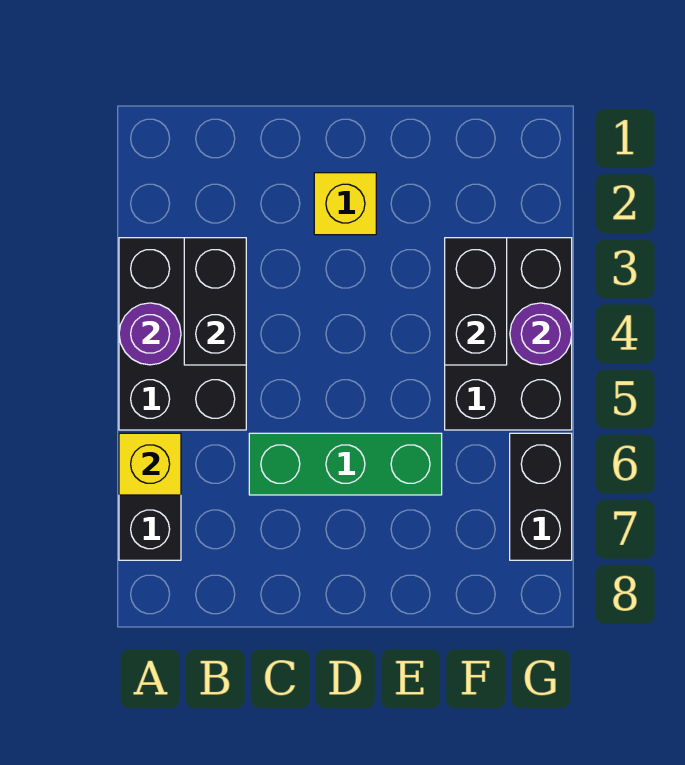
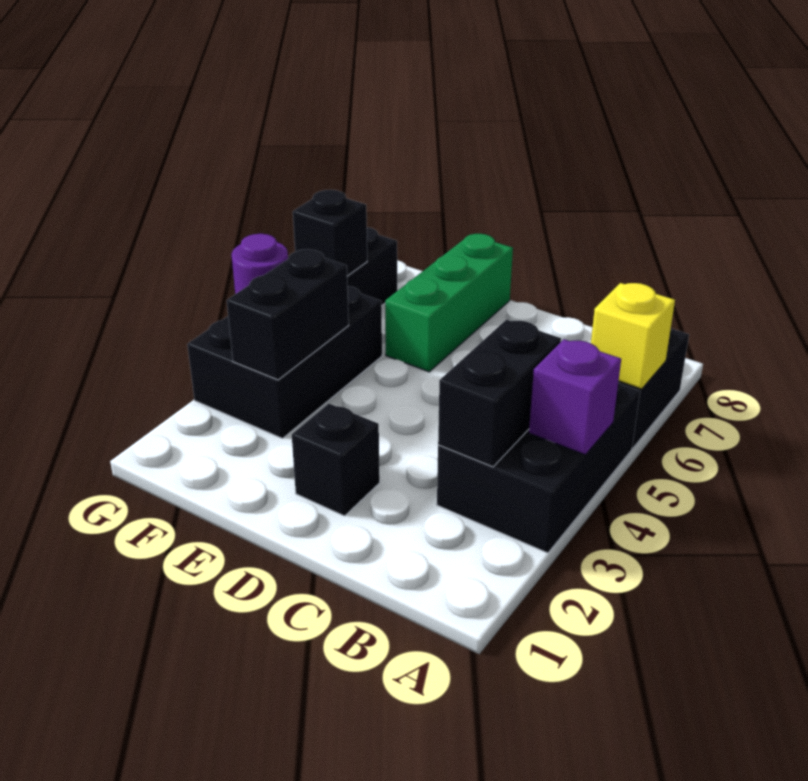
purple 1x1 round brick [119,303,181,365] -> purple 1x1 brick [529,339,621,455]
green 1x3 brick [249,433,442,495] -> green 1x3 brick turned to [385,234,513,372]
yellow 1x1 brick [314,173,376,235] -> black 1x1 brick [292,404,380,516]
none -> black 1x1 brick [293,190,367,276]

